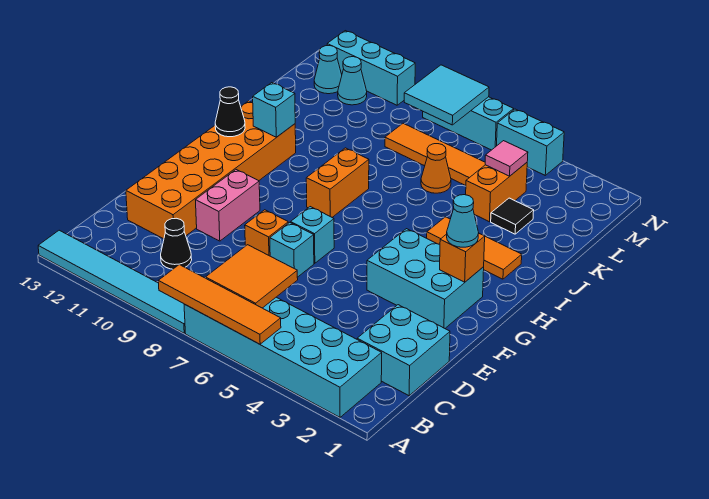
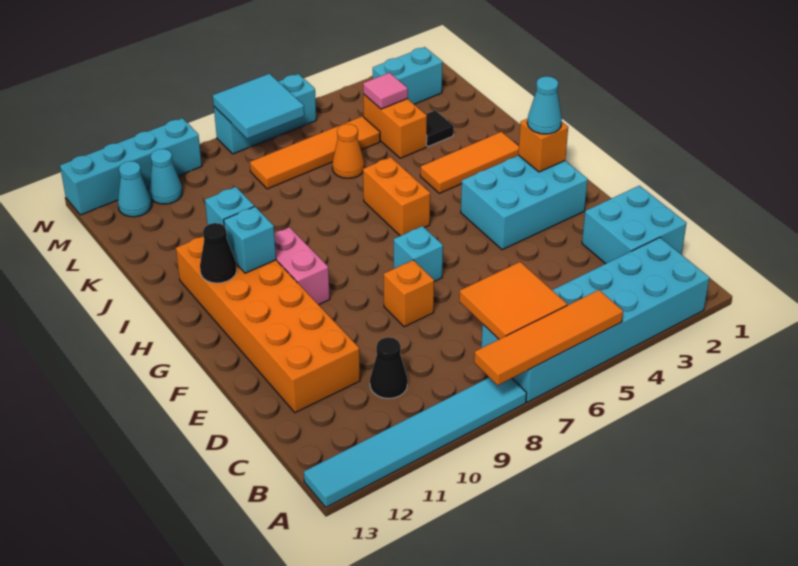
cyan 1x1 brick [270,222,314,277] -> cyan 1x1 brick moved to [224,206,276,273]
pink 1x2 brick [196,170,260,241] -> pink 1x2 brick moved to [274,227,330,305]
orange 1x2 brick [306,148,369,217] -> orange 1x2 brick moved to [363,157,430,236]
cyan 1x2 brick [497,109,564,175] -> cyan 1x2 brick moved to [373,47,443,104]
cyan 1x3 brick [327,31,415,105] -> cyan 1x4 brick [60,118,202,215]

